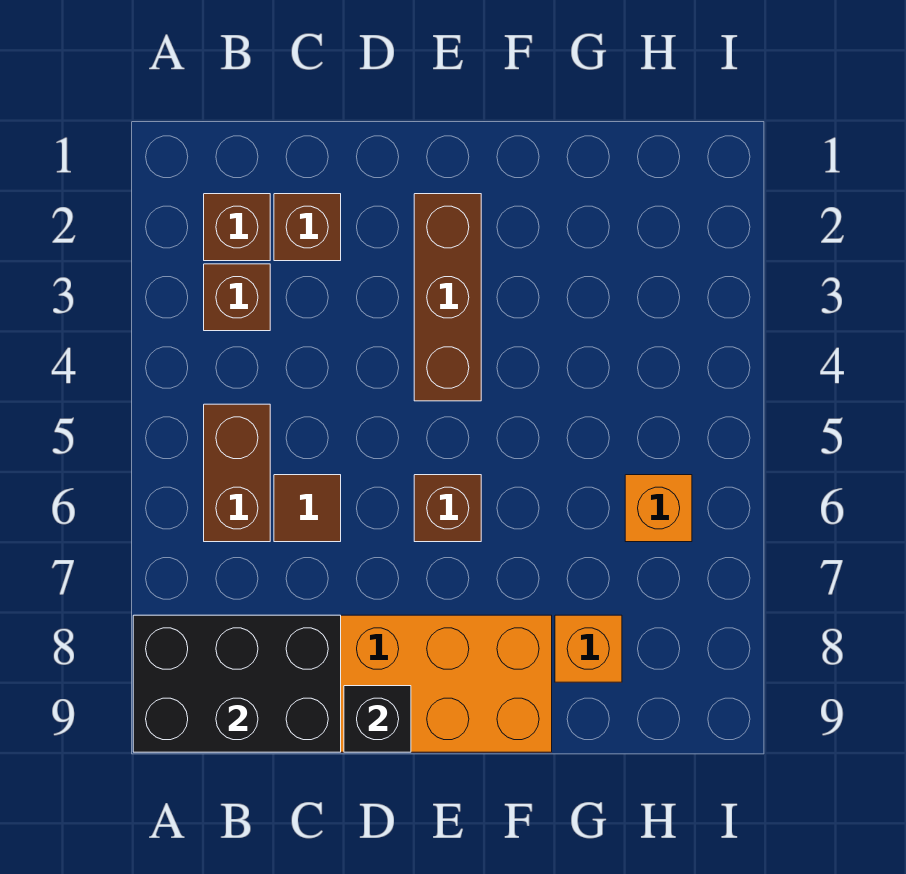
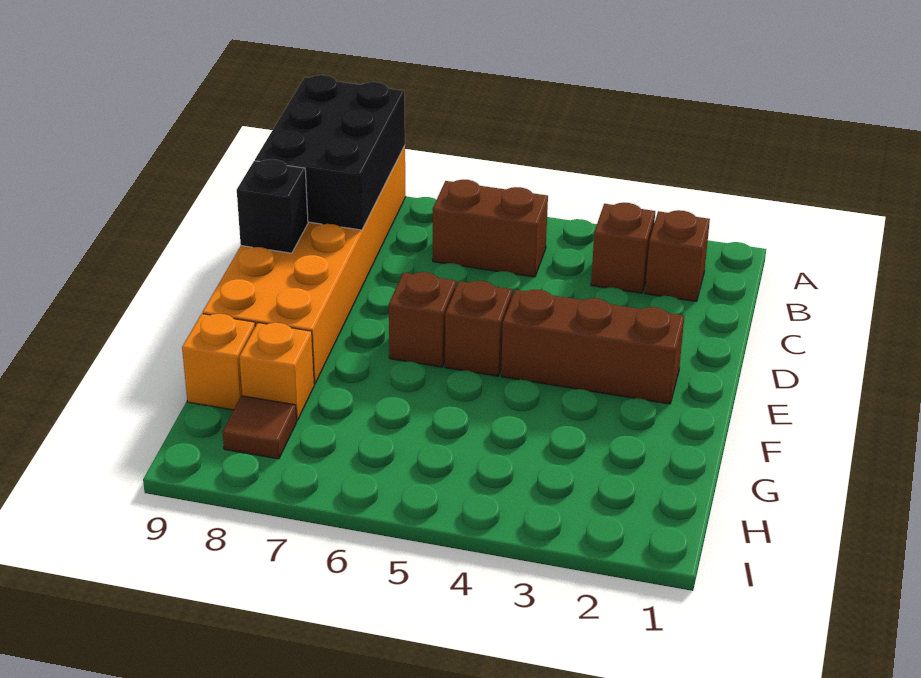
brown 1x1 brick [274,194,341,261] -> brown 1x1 brick moved to [445,281,512,376]
brown 1x1 tile [274,475,341,542] -> brown 1x1 tile moved to [222,396,297,459]
orange 1x1 brick [625,475,692,542] -> orange 1x1 brick moved to [182,314,255,410]

